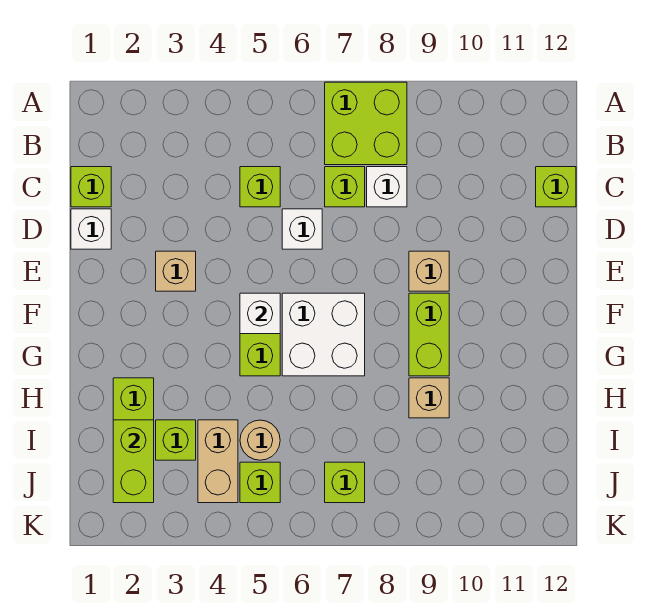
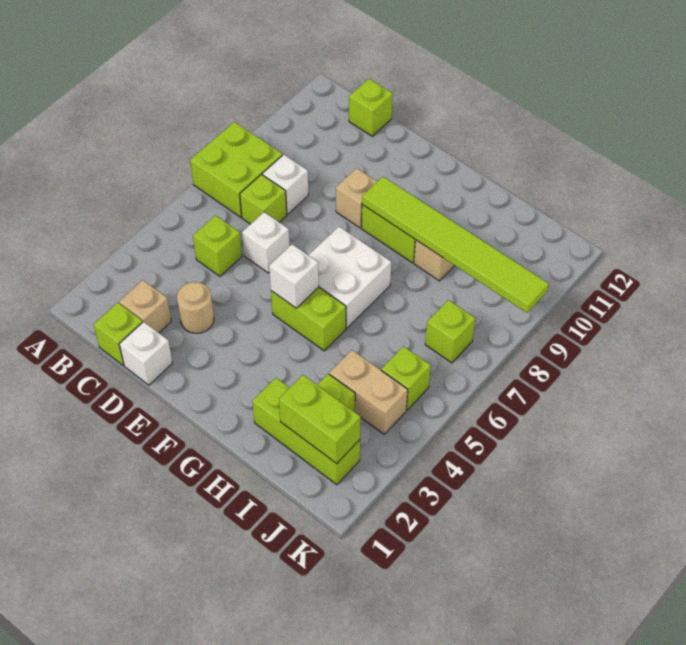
tan 1x1 brick [156,251,196,291] -> tan 1x1 brick moved to [119,280,171,333]
none -> lime 1x6 tile [362,177,549,313]
tan 1x1 round brick [240,420,280,460] -> tan 1x1 round brick moved to [177,282,214,333]

